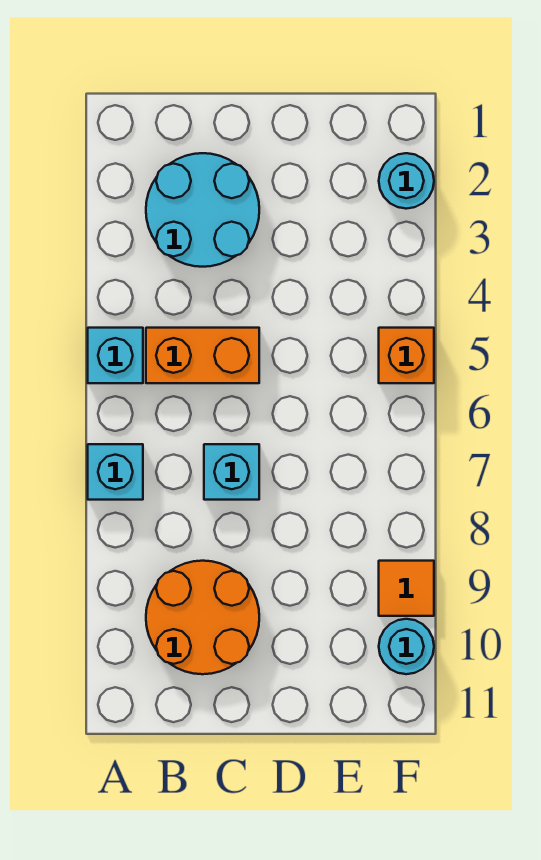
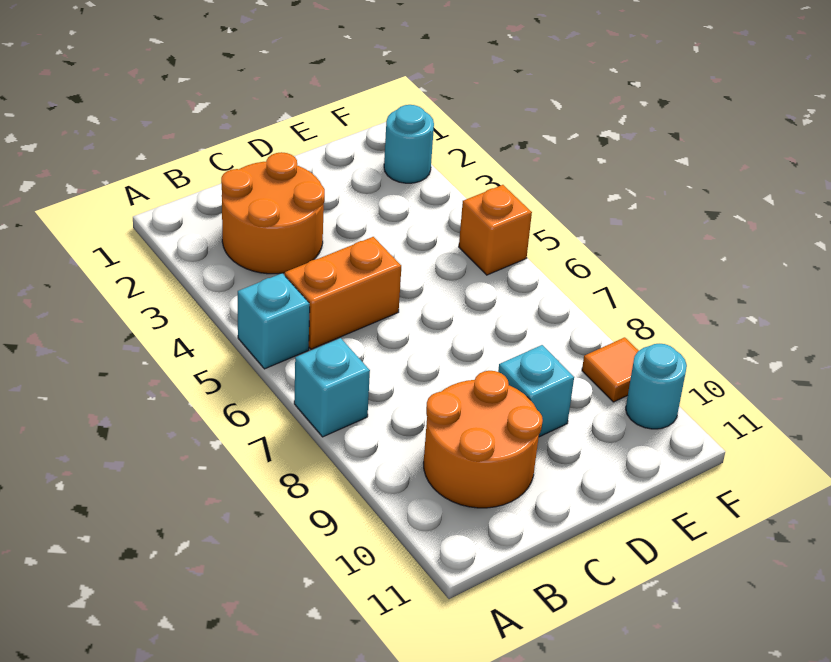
cyan 2x2 round brick [146,153,259,267] -> orange 2x2 round brick [221,152,325,274]
cyan 1x1 brick [204,444,259,500] -> cyan 1x1 brick moved to [498,345,574,437]

